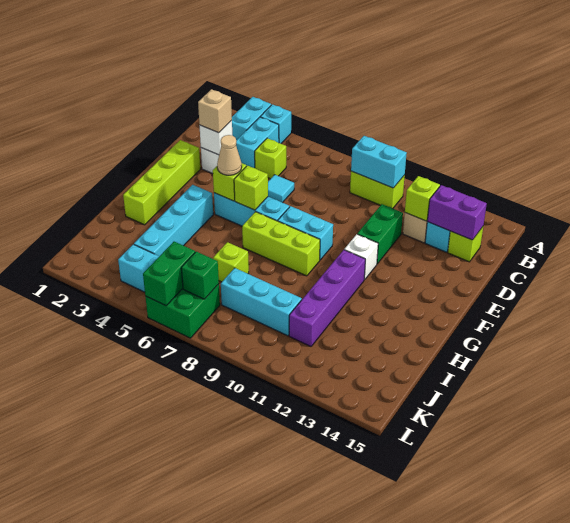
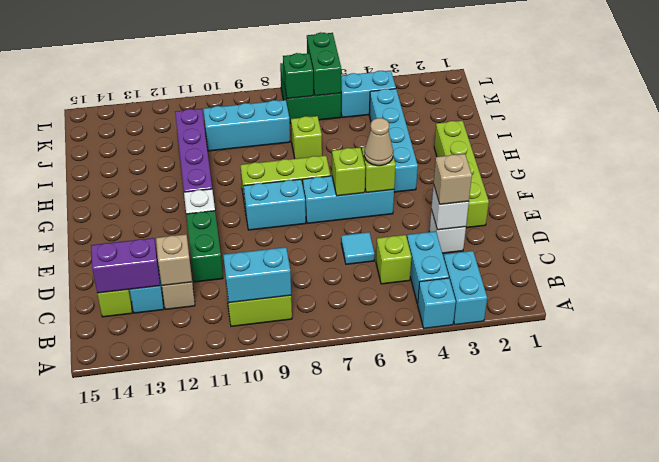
lime 1x1 brick [405,176,440,221] -> tan 1x1 brick [156,234,192,285]

